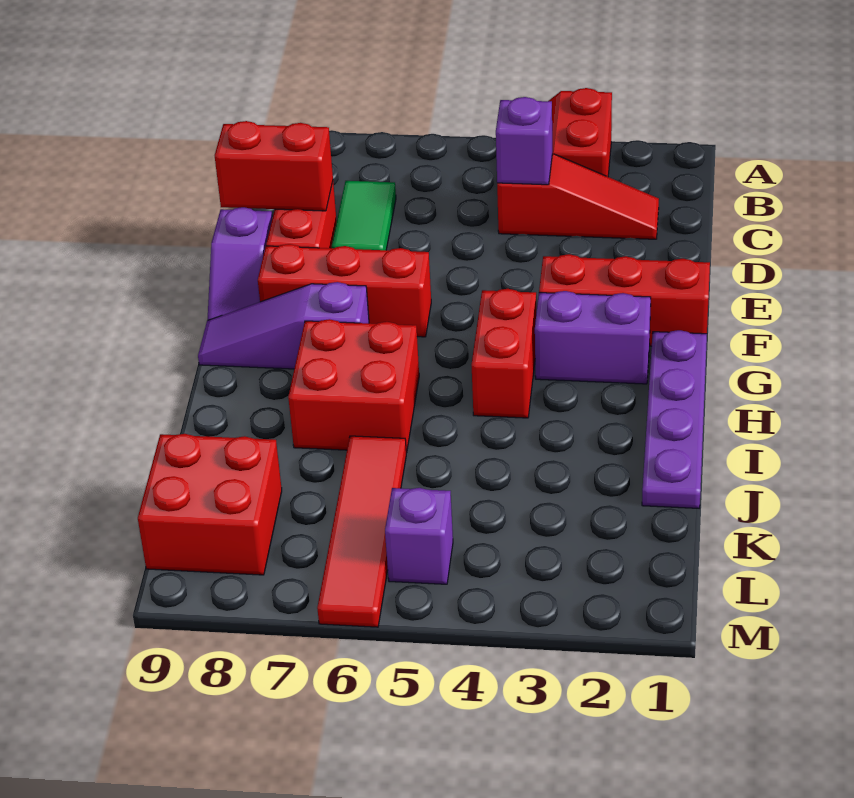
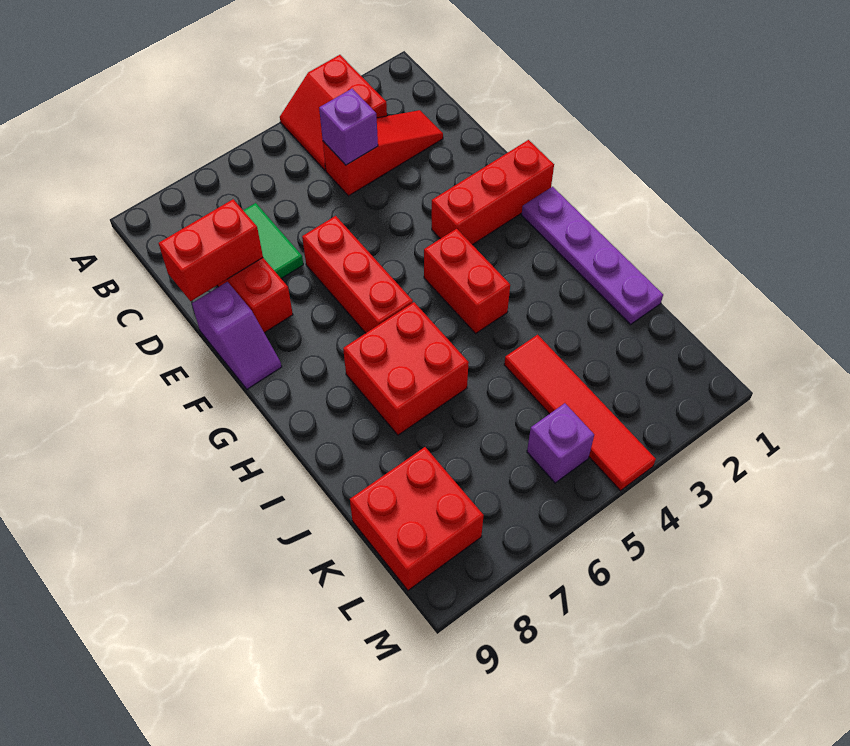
red 1x3 brick [258,244,431,337] -> red 1x3 brick turned to [302,216,413,333]
purple 1x2 brick [535,291,651,384] -> none
purple 1x3 slope [198,282,369,369] -> none
red 1x4 tile [317,436,406,627] -> red 1x4 tile moved to [504,335,656,491]

